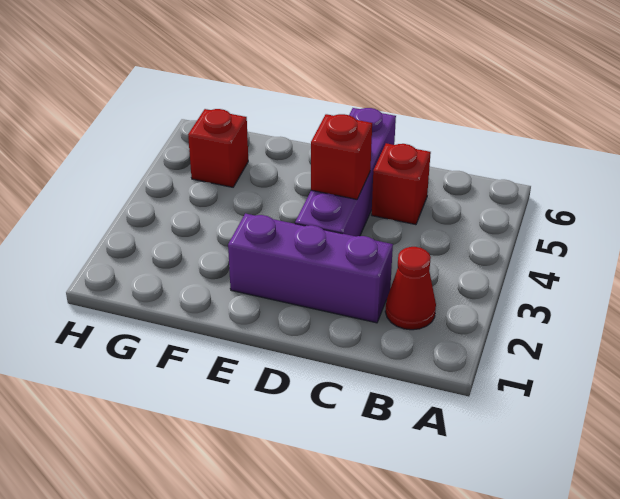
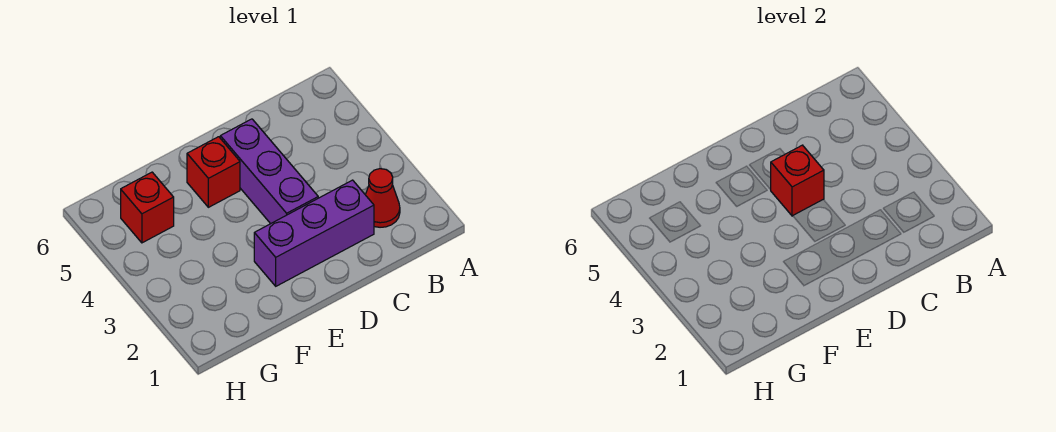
red 1x1 brick [372,143,431,225] -> red 1x1 brick moved to [187,137,240,207]
purple 1x4 brick [295,108,396,237] -> purple 1x3 brick [220,119,318,224]

